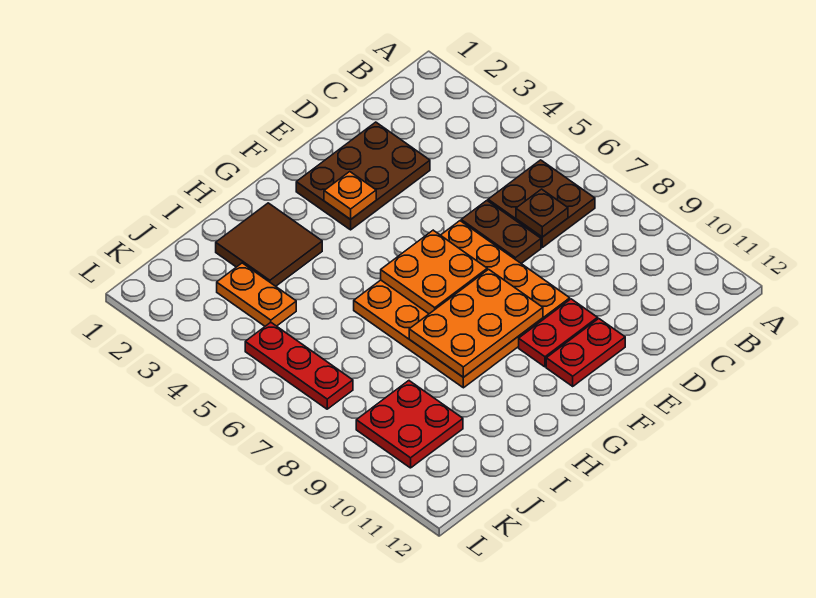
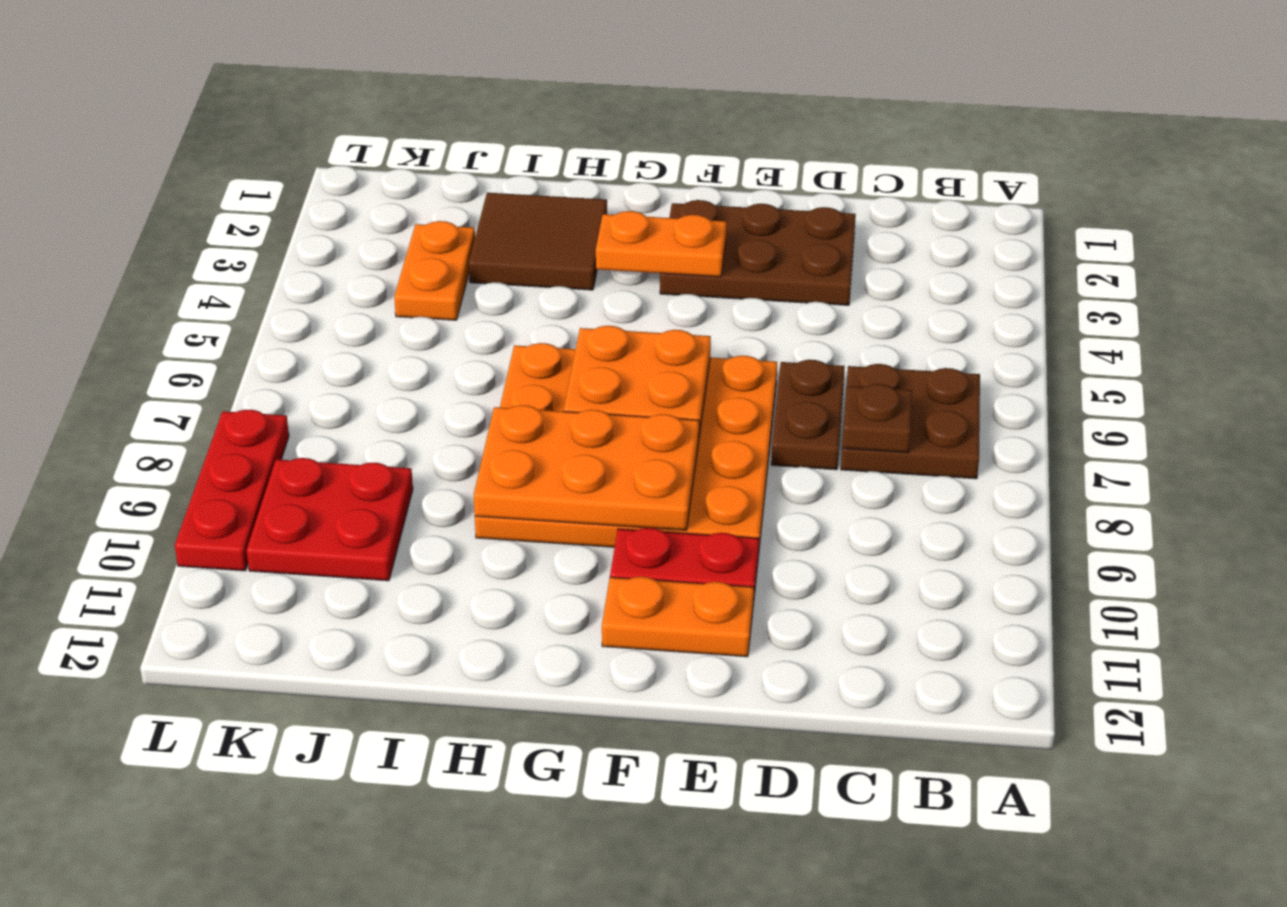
red 1x2 plate [546,319,625,386] -> orange 1x2 plate [602,577,754,657]
orange 1x1 plate [324,172,376,219] -> orange 1x2 plate [596,211,726,277]
red 1x3 plate [245,322,353,409] -> red 1x3 plate moved to [175,410,289,571]

